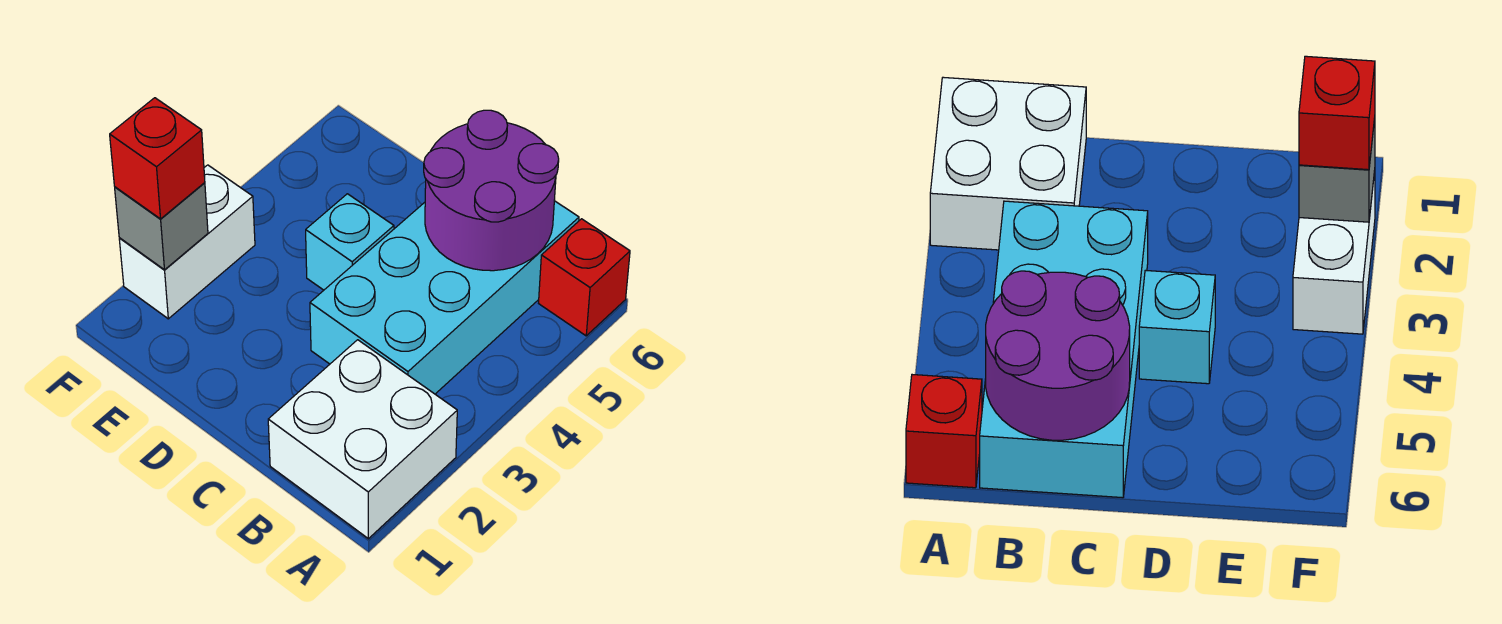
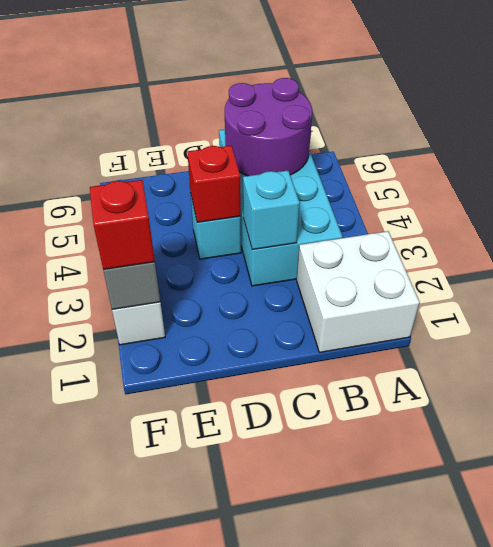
red 1x1 brick [539,219,630,336] -> red 1x1 brick moved to [187,146,241,222]
none -> cyan 1x1 brick [243,171,300,249]

